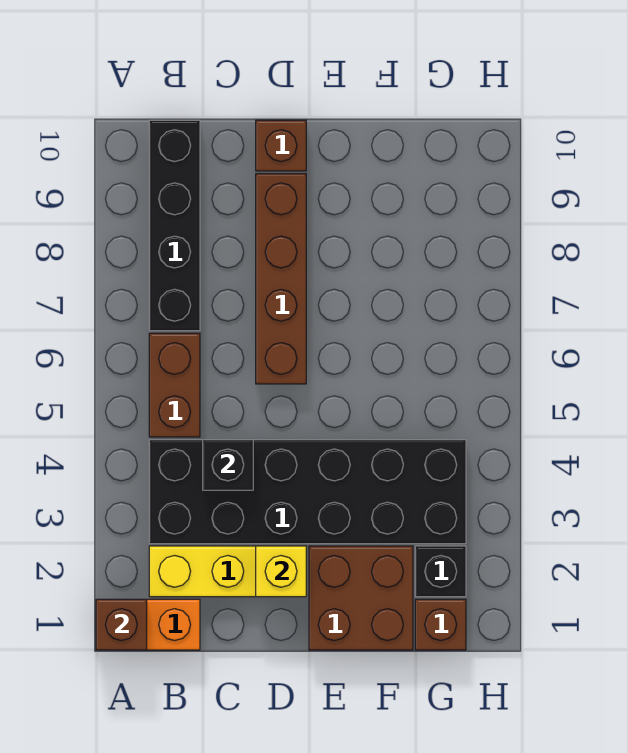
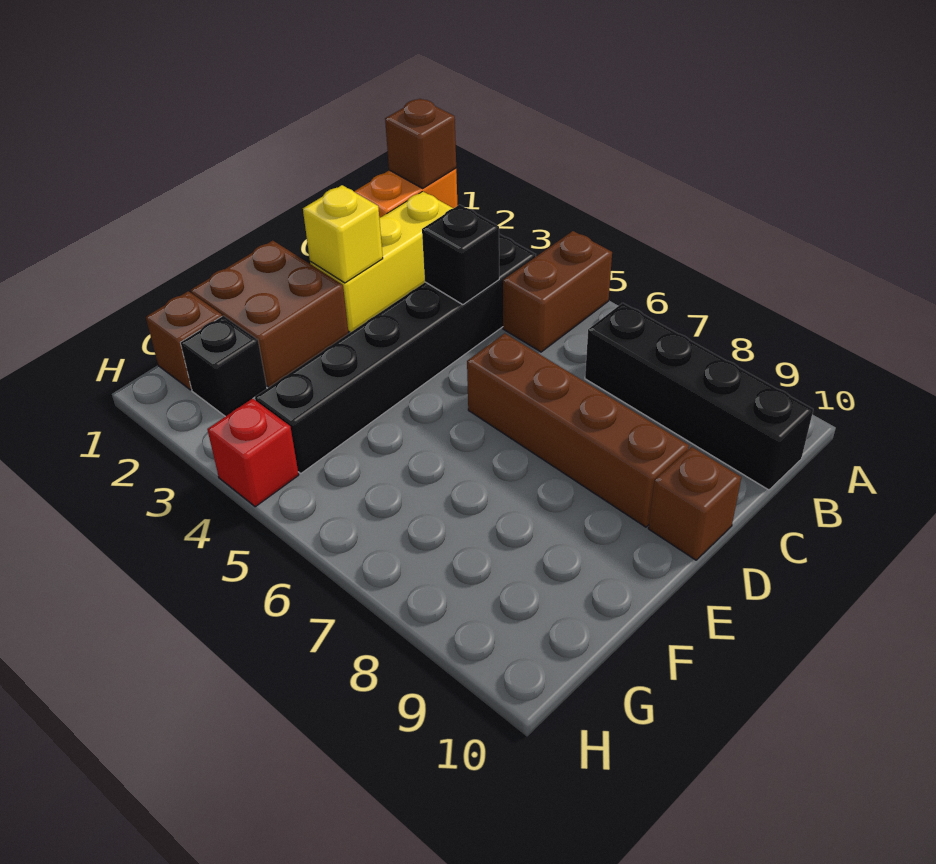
black 2x6 brick [149,440,466,544] -> black 1x6 brick [255,234,536,473]
brown 1x2 brick [149,333,200,437] -> brown 1x2 brick turned to [503,231,612,352]
none -> red 1x1 brick [207,399,299,507]

